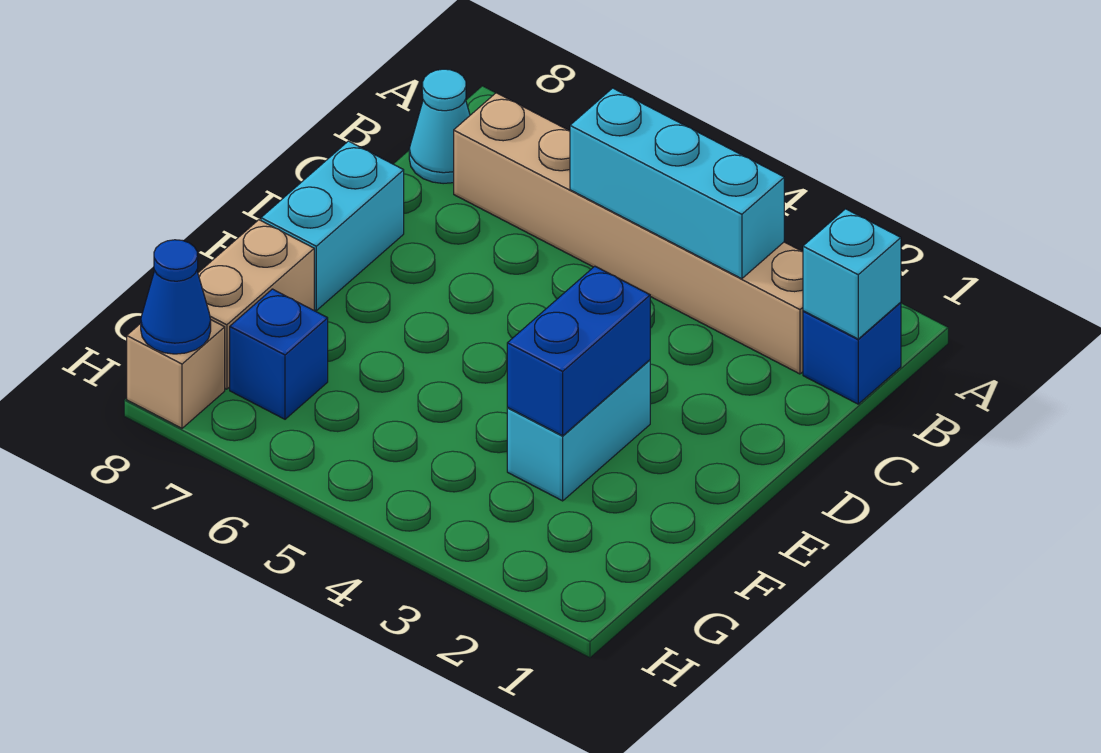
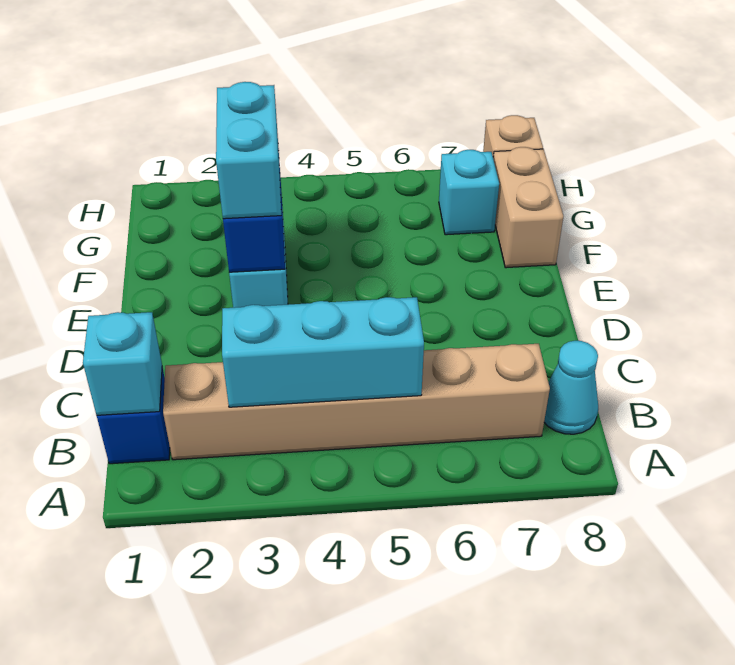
cyan 1x2 brick [261,141,404,310] -> cyan 1x2 brick moved to [216,82,281,219]
blue 1x1 brick [230,289,328,419] -> cyan 1x1 brick [439,150,499,235]
blue 1x1 cone [141,240,211,354] -> none

